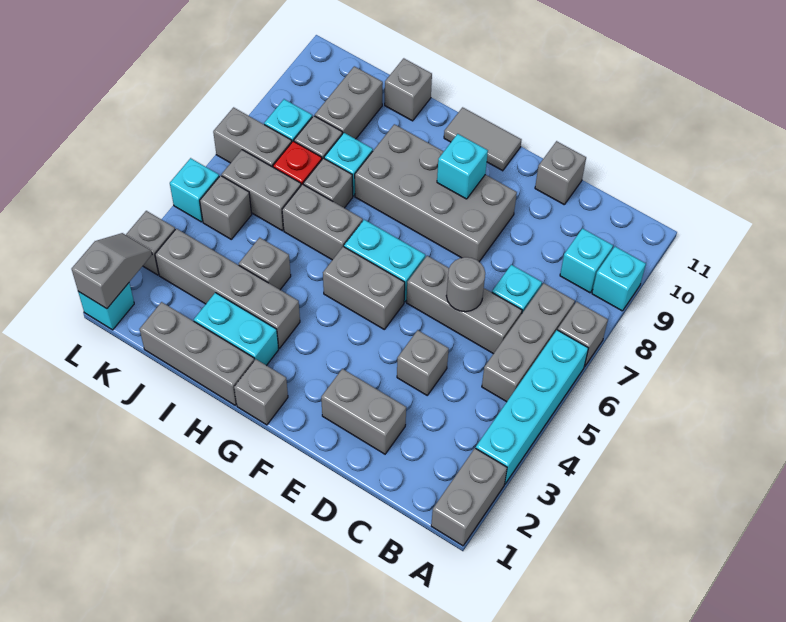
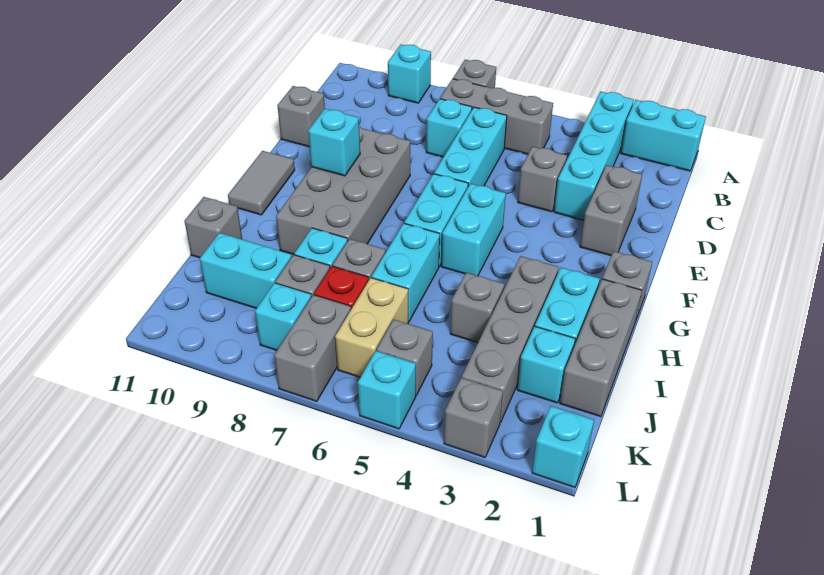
grey 1x2 brick [431,448,507,546] -> cyan 1x2 brick [621,100,706,171]
cyan 1x4 brick [476,330,588,484] -> cyan 1x4 brick turned to [554,91,634,220]
cyan 1x1 brick [560,229,613,293] -> cyan 1x1 brick moved to [517,326,575,403]
grey 1x3 brick [407,256,522,354] -> cyan 1x3 brick [434,107,507,186]
grey 1x1 round brick [446,257,485,312] -> none
grey 1x2 brick [323,247,405,329] -> cyan 1x2 brick [441,184,506,276]
grey 1x2 brick [282,184,363,260] -> cyan 1x2 brick [371,223,440,322]
grey 1x2 brick [222,150,301,231] -> tan 1x2 brick [335,278,408,377]
grey 1x2 brick [315,66,383,139] -> cyan 1x2 brick [200,233,292,308]
grey 1x2 slope [72,233,152,309] -> none

